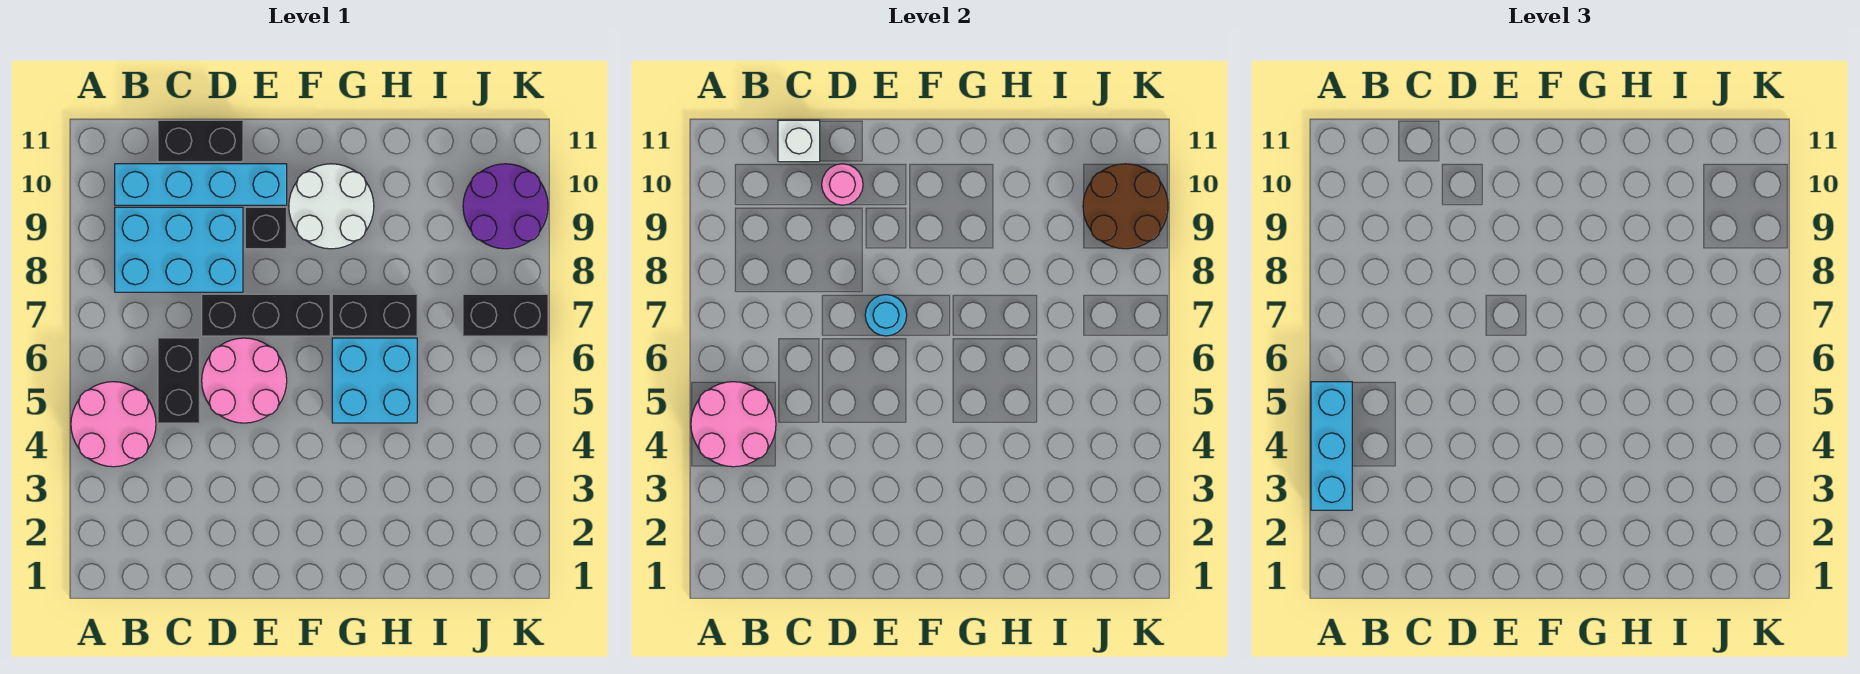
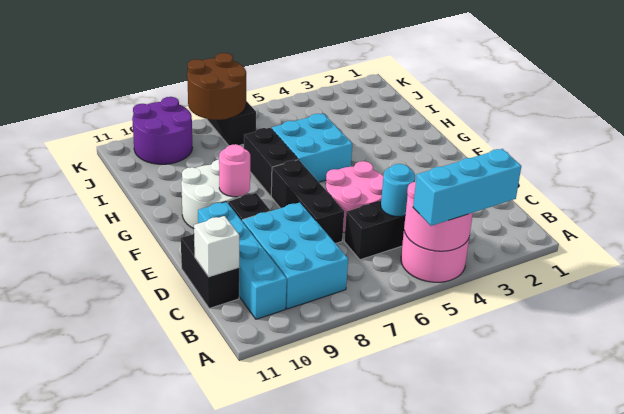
pink 1x1 round brick [822,164,863,205] -> pink 1x1 round brick moved to [219,144,250,197]
cyan 1x1 round brick [865,295,907,336] -> cyan 1x1 round brick moved to [381,164,415,216]
brown 2x2 round brick [1083,164,1168,249] -> brown 2x2 round brick moved to [187,53,246,120]

